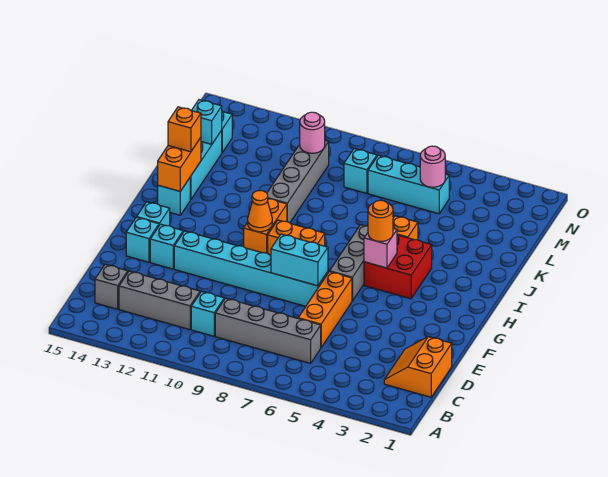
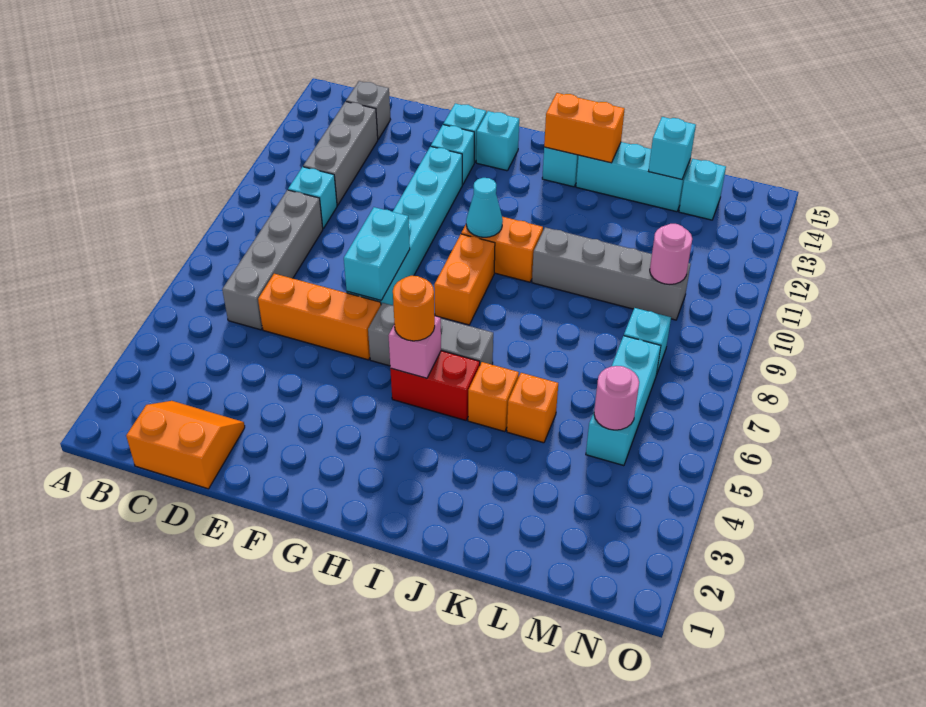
red 2x2 brick [364,235,432,299] -> red 1x2 brick [390,351,480,420]
orange 1x1 cone [248,191,272,232] -> cyan 1x1 cone [466,178,503,237]
orange 1x1 brick [168,107,201,152] -> orange 1x1 brick moved to [507,373,558,443]

